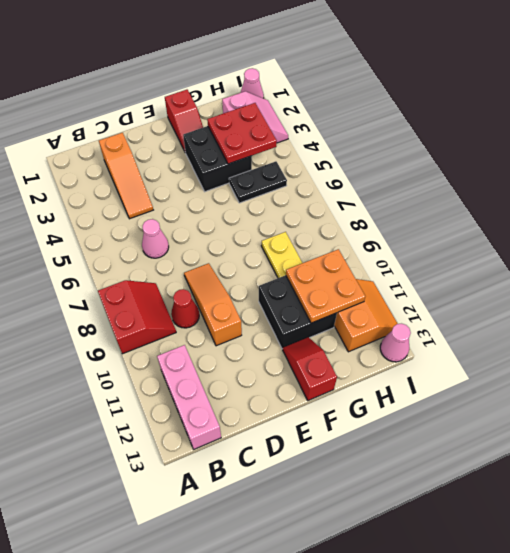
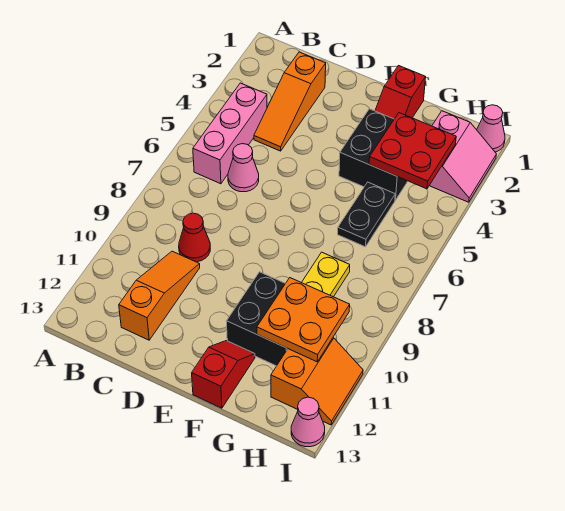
red 2x2 slope [98,280,176,354] -> none
pink 1x3 brick [157,345,221,449] -> pink 1x3 brick moved to [193,83,267,184]
orange 1x3 slope [184,263,242,346] -> orange 1x3 slope moved to [119,251,200,340]
black 1x2 plate [229,161,287,203] -> black 1x2 plate turned to [338,182,395,247]

